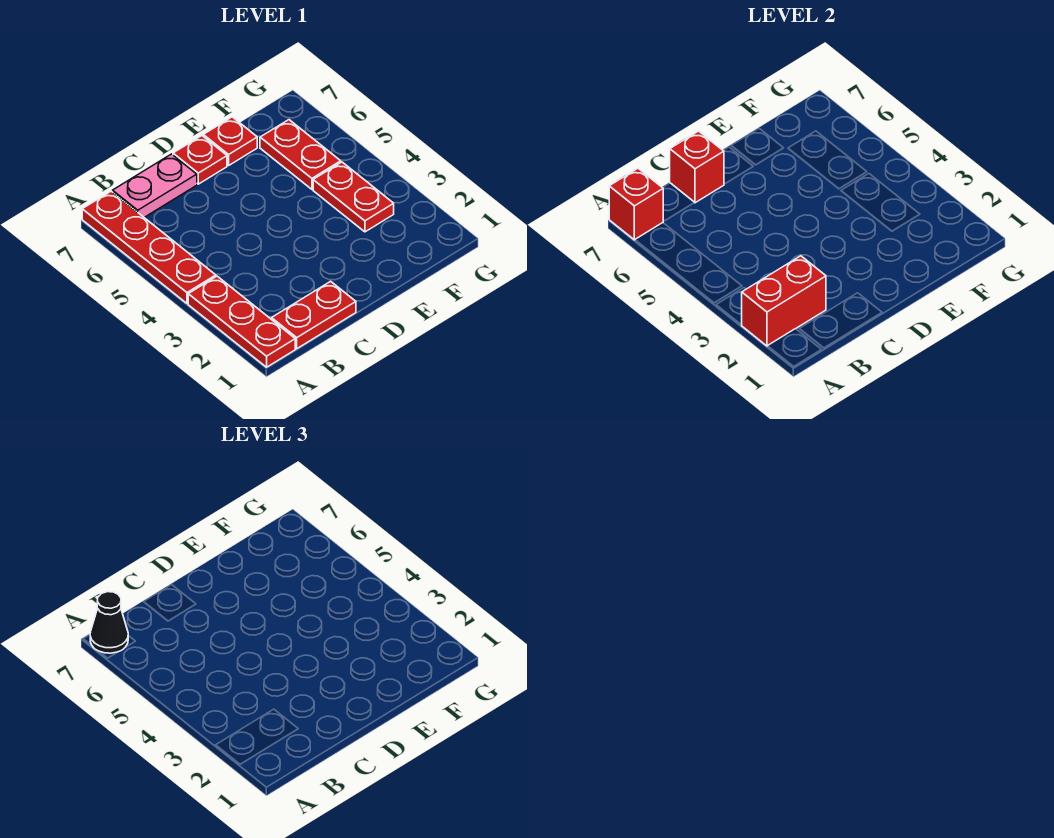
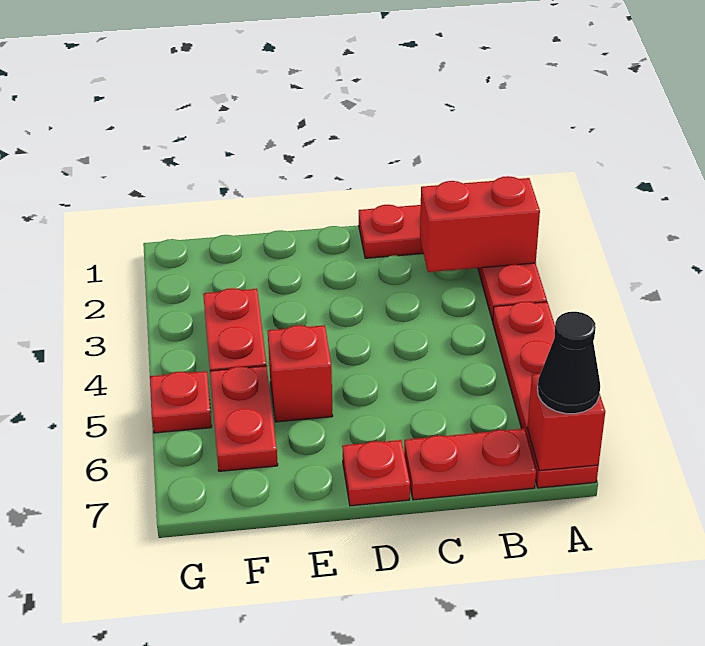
pink 1x2 plate [113,154,197,217] -> red 1x2 plate [404,429,536,500]
red 1x1 brick [670,131,724,203] -> red 1x1 brick moved to [268,325,333,422]
red 1x1 plate [203,117,257,165] -> red 1x1 plate moved to [150,371,212,433]

